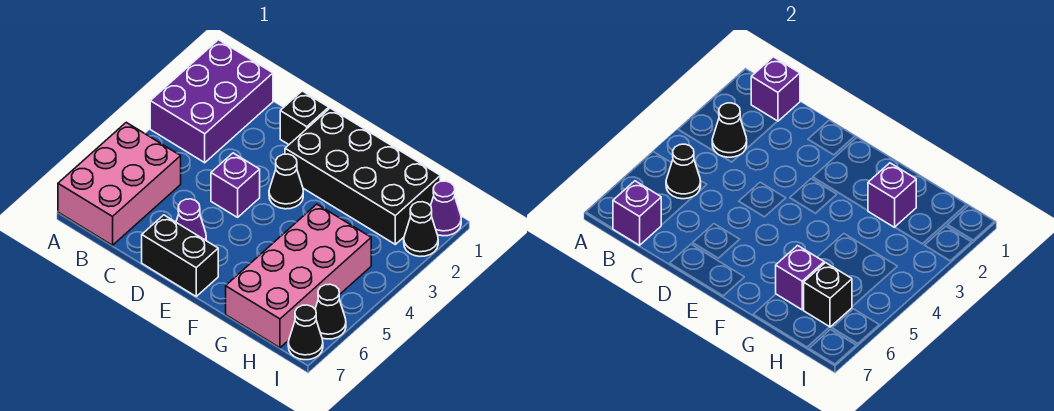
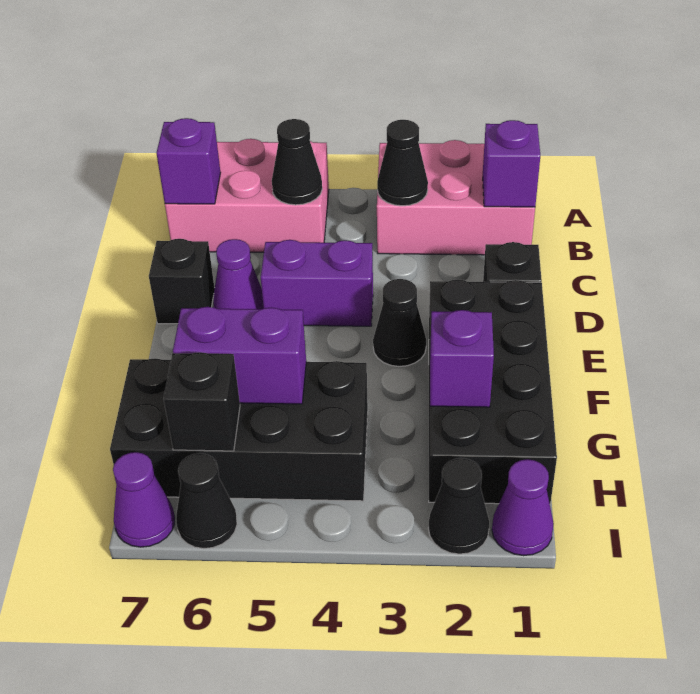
purple 2x3 brick [150,40,273,163] -> pink 2x3 brick [377,140,535,255]
purple 1x1 brick [211,153,260,217] -> purple 1x2 brick [261,240,373,326]
black 1x2 brick [142,215,218,296] -> black 1x1 brick [149,239,215,324]
pink 2x4 brick [226,204,371,348] -> black 2x4 brick [110,358,368,501]
purple 1x1 brick [776,246,824,310] -> purple 1x2 brick [173,307,306,404]
black 1x1 cone [288,305,323,360] -> purple 1x1 cone [113,452,175,547]

